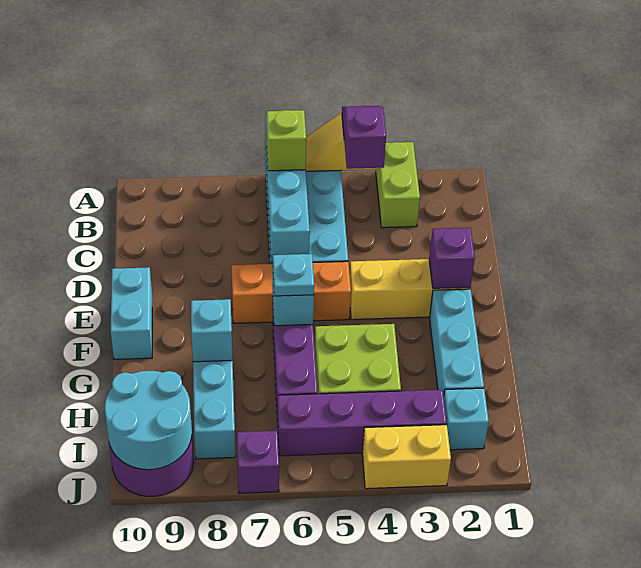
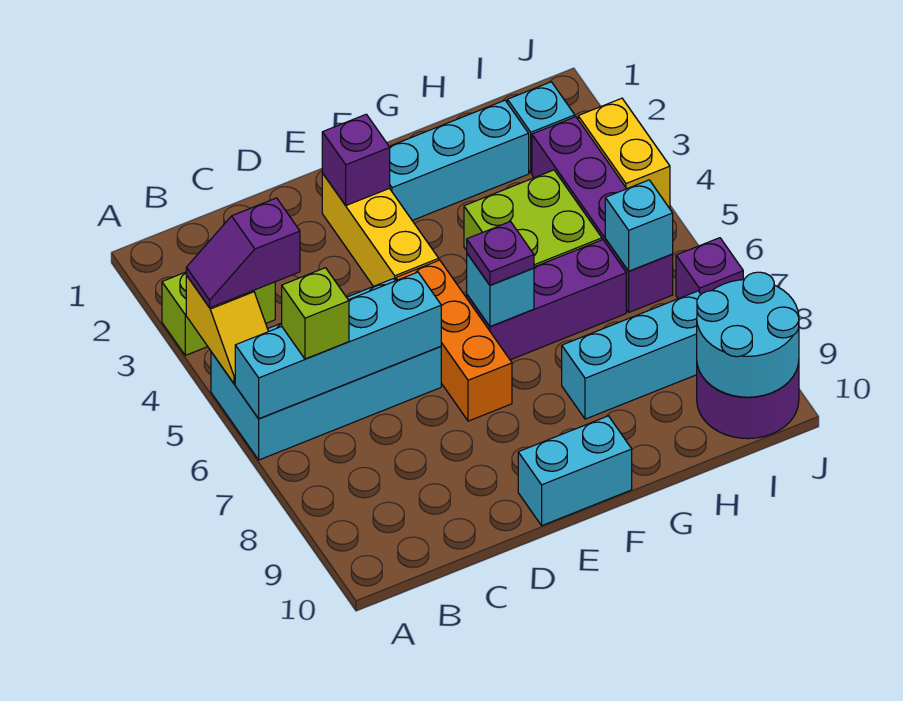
cyan 1x1 plate [273,254,314,296] -> purple 1x1 plate [467,222,534,285]
cyan 1x1 brick [191,299,233,362] -> cyan 1x1 brick moved to [605,180,673,271]

